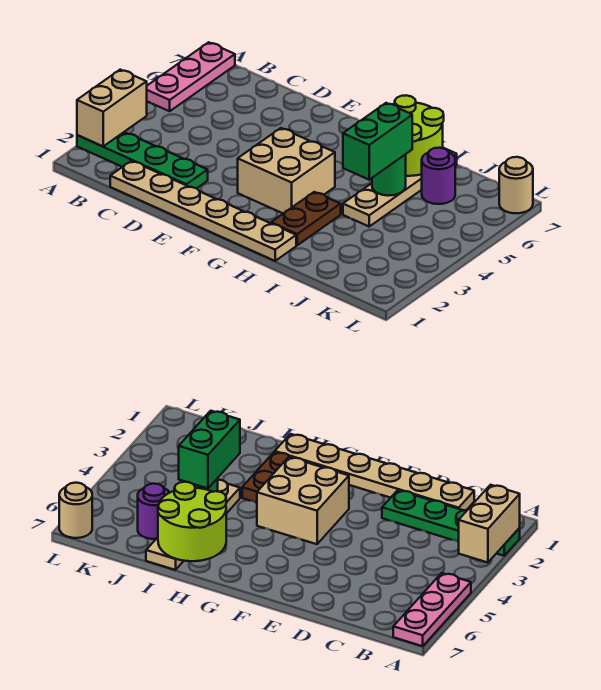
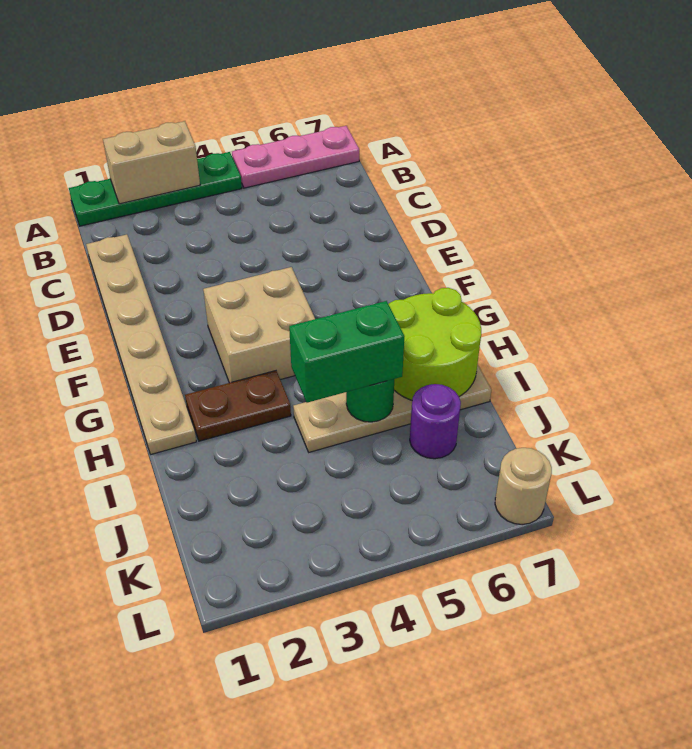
green 1x4 plate [77,132,208,188] -> green 1x4 plate turned to [69,152,242,226]

